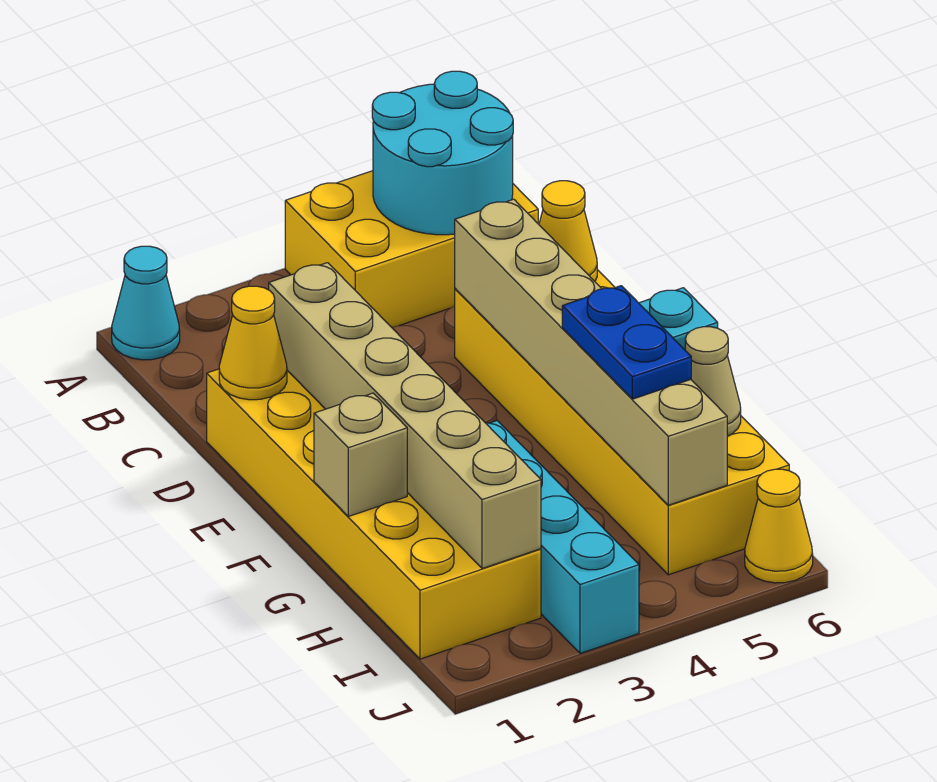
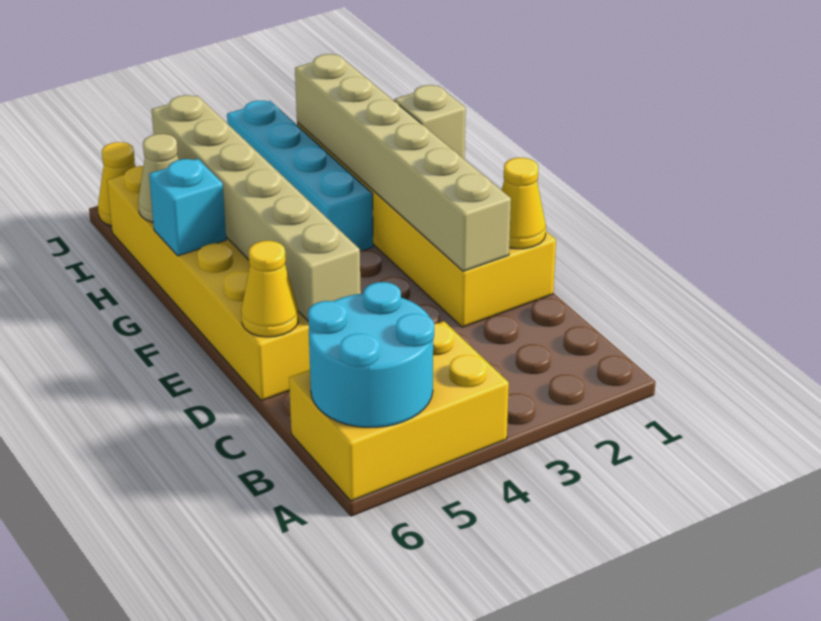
cyan 1x1 cone [112,246,180,360] -> none
blue 1x2 plate [562,286,691,399] -> none

